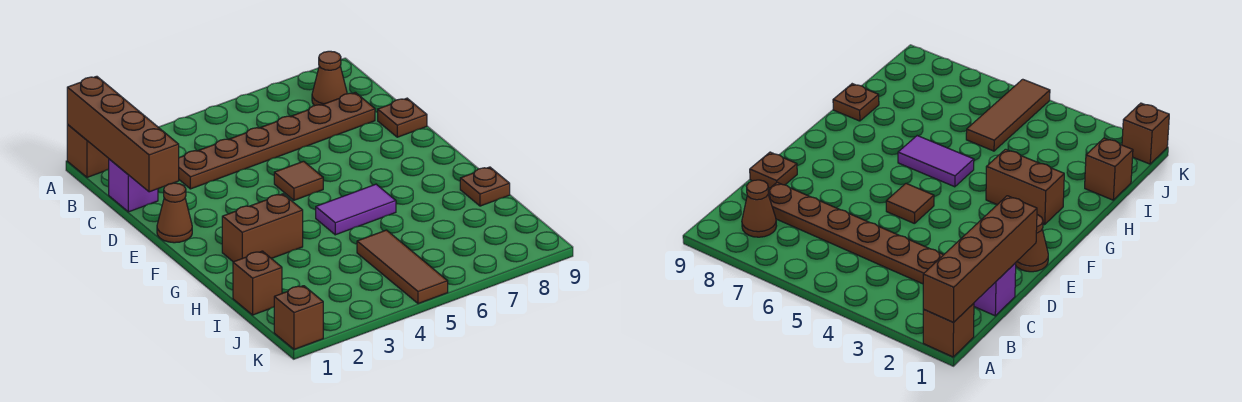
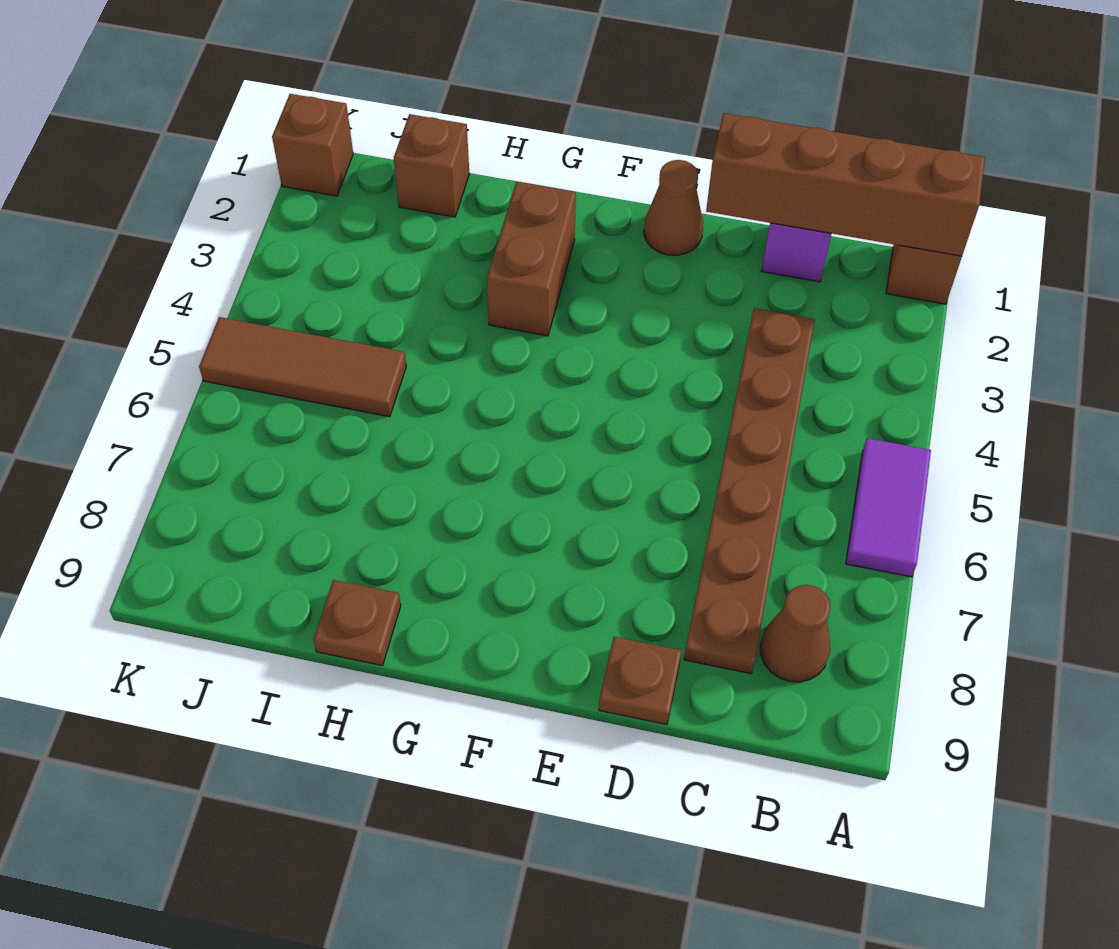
brown 1x1 tile [274,161,323,200] -> none
purple 1x2 tile [316,184,396,235] -> purple 1x2 tile moved to [846,438,931,577]

